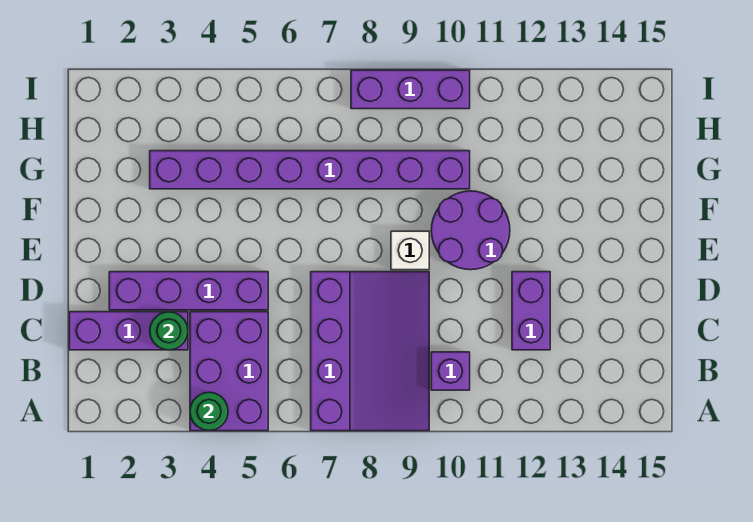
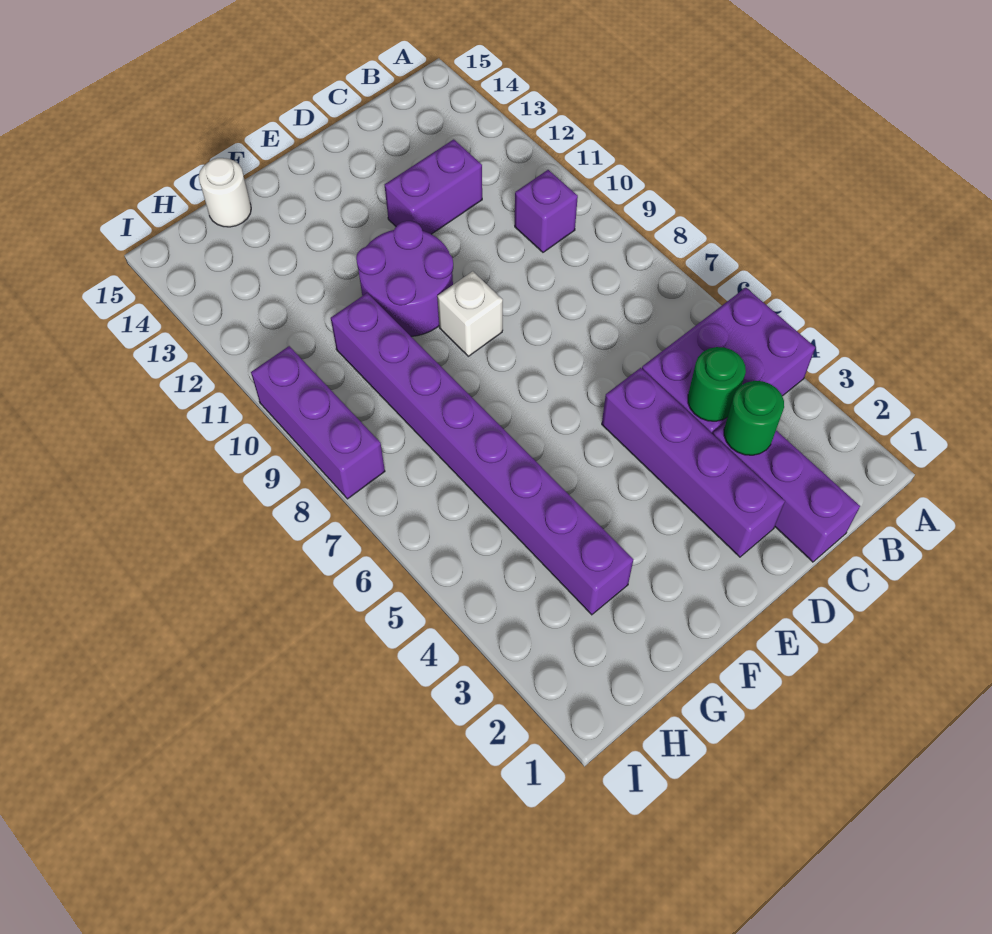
green 1x1 round brick [190,392,228,431] -> green 1x1 round brick moved to [688,347,746,421]
purple 3x4 slope [311,272,429,431] -> none
none -> white 1x1 round brick [199,158,251,227]

